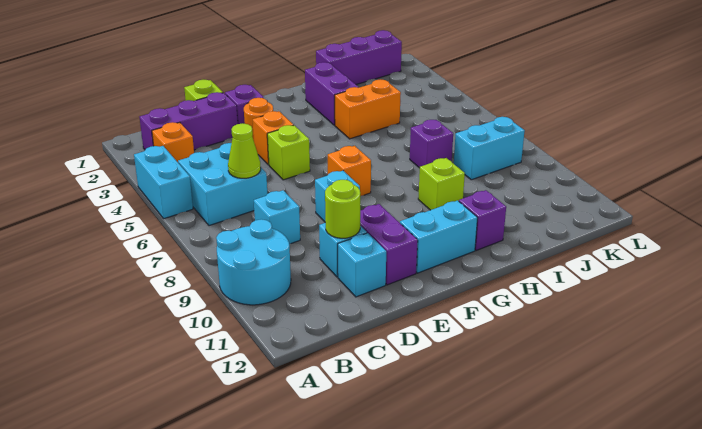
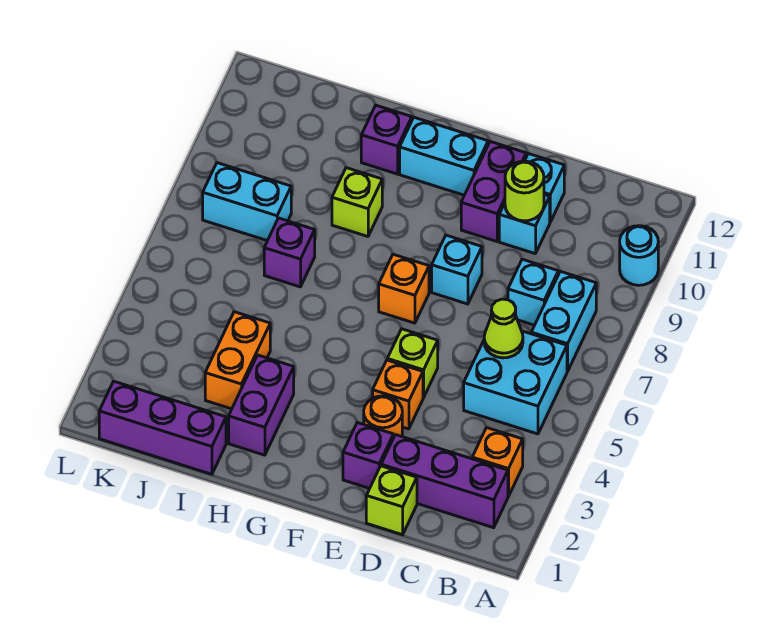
cyan 1x2 brick [134,146,193,219] -> cyan 1x2 brick moved to [531,271,596,372]
cyan 2x2 round brick [216,219,291,305] -> cyan 1x1 round brick [620,226,658,285]
orange 1x2 brick [335,79,401,139] -> orange 1x2 brick turned to [205,312,270,409]

